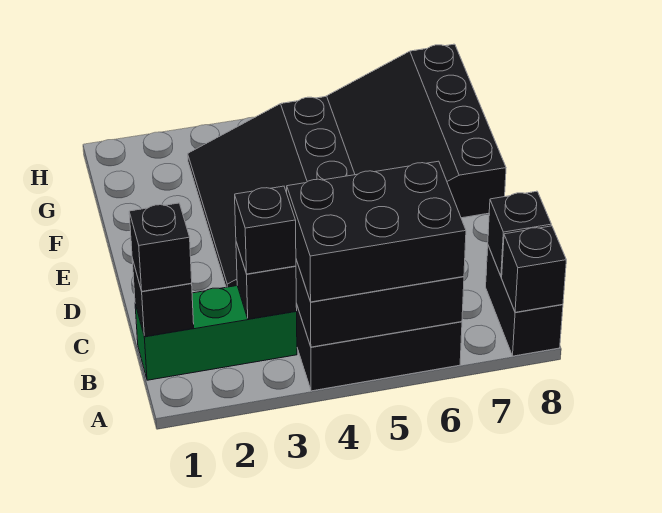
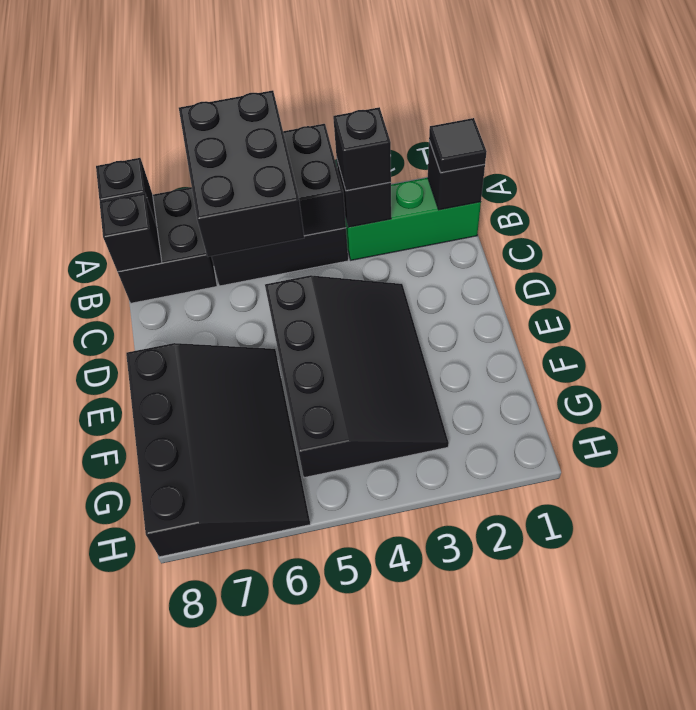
black 2x3 brick [287,161,466,302] -> black 2x3 brick turned to [179,90,304,257]
black 1x2 brick [486,246,563,356] -> black 2x2 brick [118,187,217,303]
black 1x1 brick [129,203,192,291] -> black 1x1 tile [429,118,487,173]

